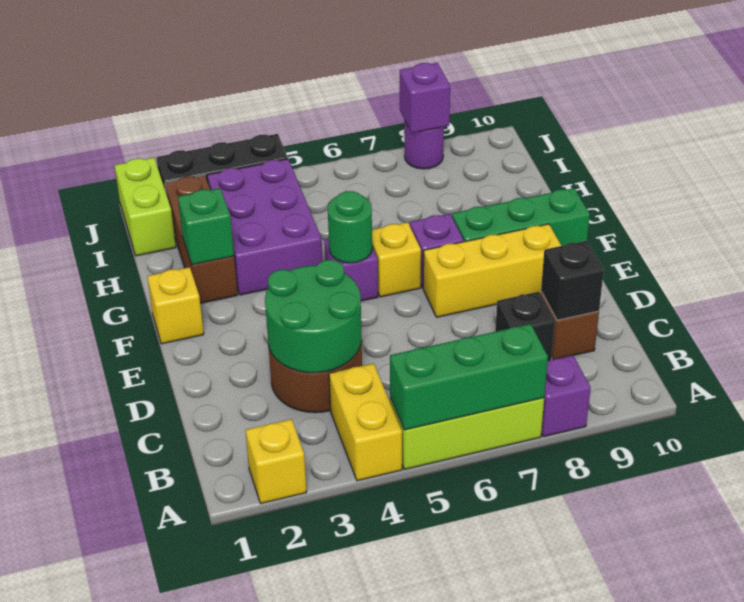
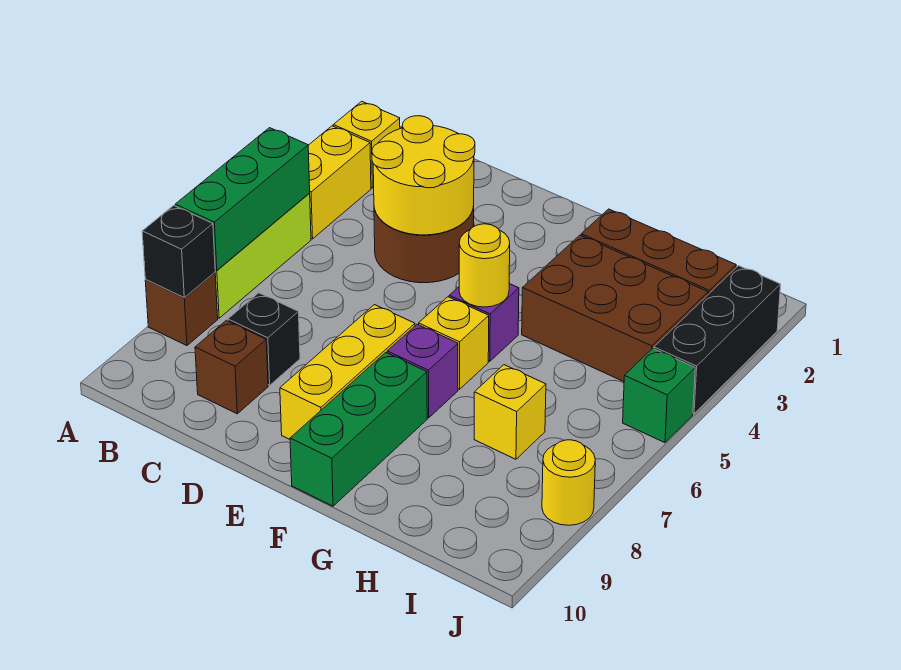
yellow 1x2 brick [329,363,402,481] -> yellow 1x2 brick turned to [308,126,371,239]
purple 1x1 brick [541,355,591,437] -> brown 1x1 brick [145,273,218,346]
green 2x2 round brick [265,260,362,373] -> yellow 2x2 round brick [372,116,475,235]
black 1x1 brick [541,241,604,320] -> black 1x1 brick moved to [142,206,215,297]
yellow 1x1 brick [147,267,204,344] -> yellow 1x1 brick moved to [474,365,546,459]
green 1x1 round brick [328,191,372,263] -> yellow 1x1 round brick [459,224,510,307]
green 1x1 brick [178,188,234,265] -> green 1x1 brick moved to [623,348,695,443]
purple 2x3 brick [207,159,323,295] -> brown 2x3 brick [522,235,708,382]
lime 1x2 brick [114,158,176,256] -> none
purple 1x1 round brick [405,122,444,169] -> yellow 1x1 round brick [542,440,595,525]
purple 1x1 brick [400,63,450,133] -> none

